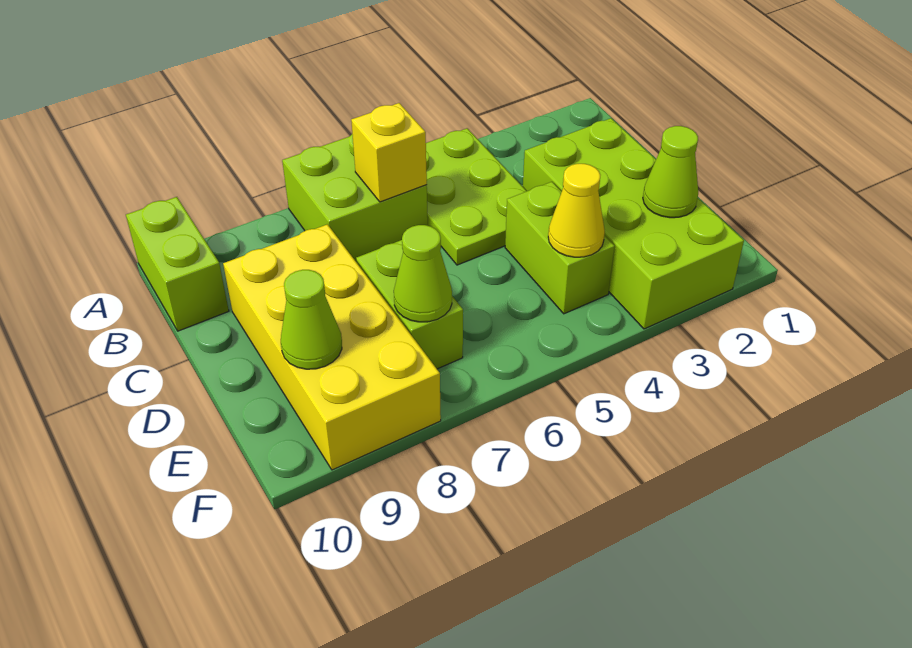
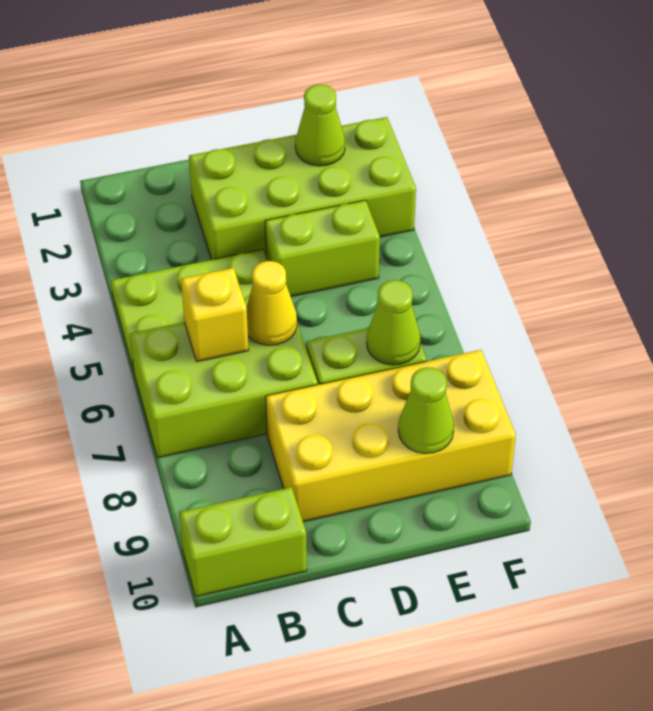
lime 2x2 brick [282,135,428,261] -> lime 2x3 brick [130,322,318,458]
yellow 1x1 cone [548,164,605,257] -> yellow 1x1 cone moved to [246,261,297,345]

